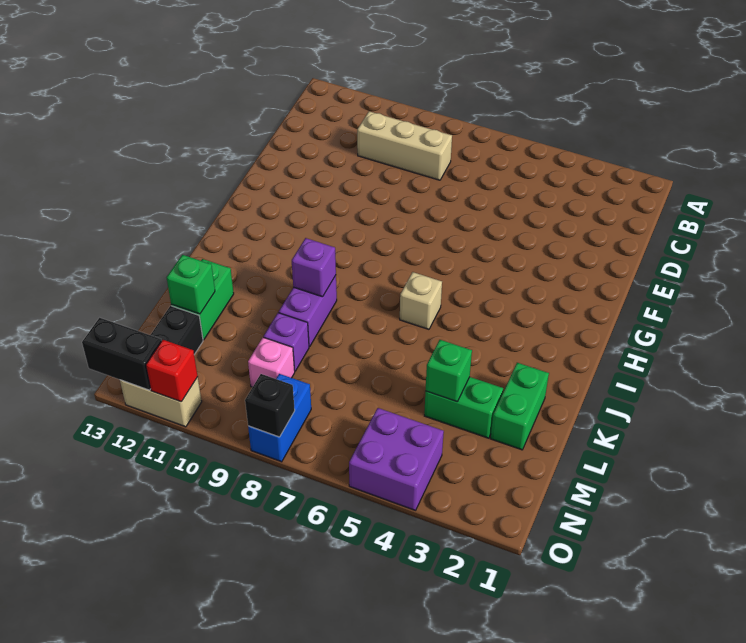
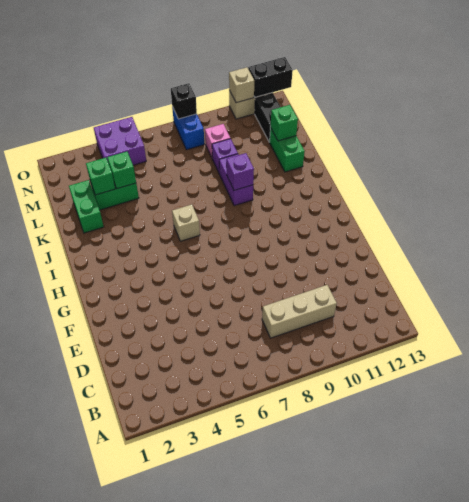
none -> green 1x1 brick [86,158,115,195]
red 1x1 brick [146,340,198,402] -> tan 1x1 brick [229,67,254,103]

